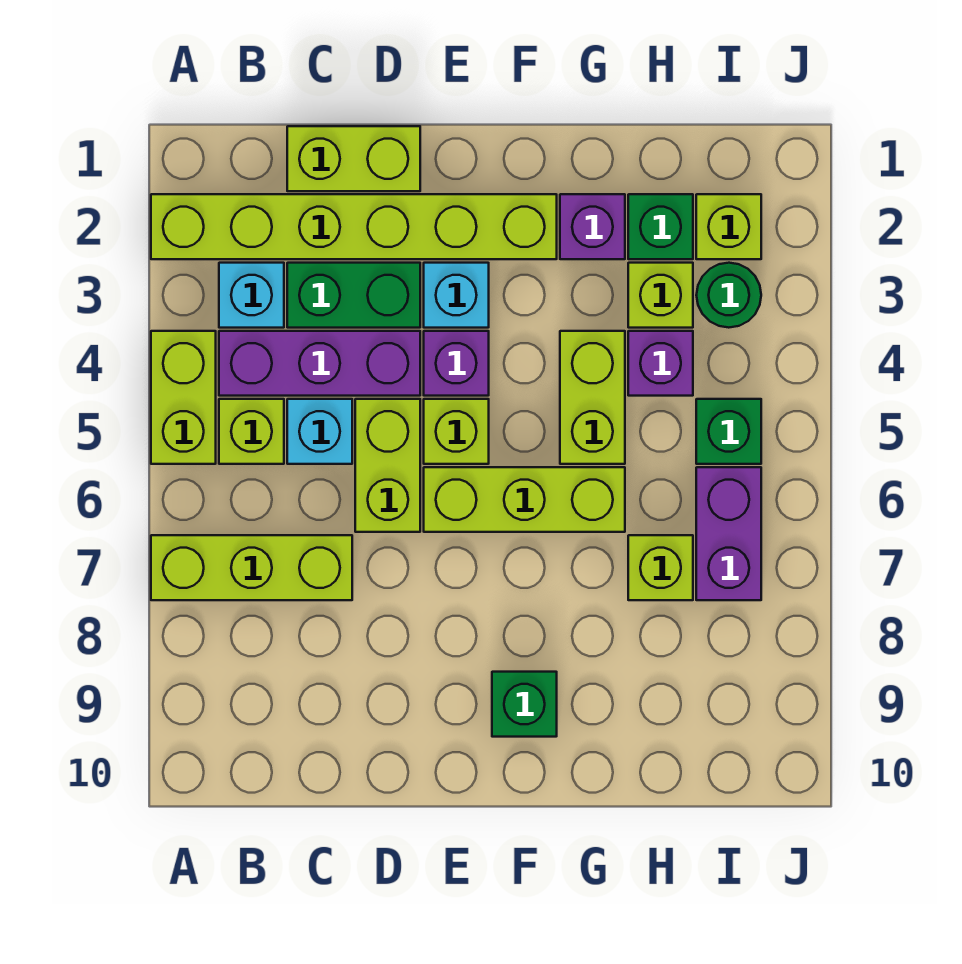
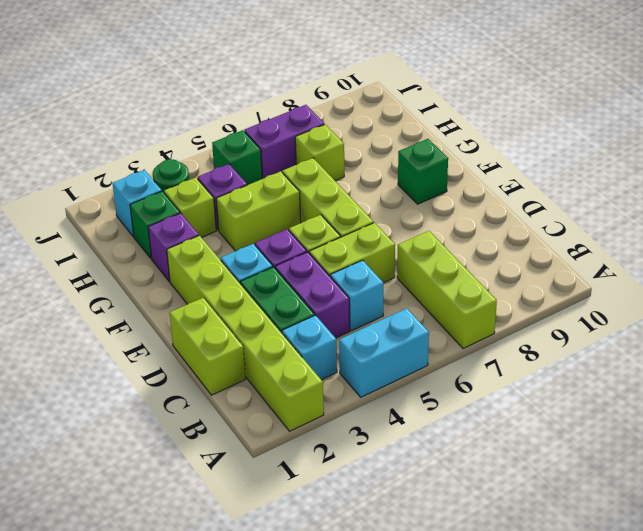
lime 1x2 brick [151,331,216,464] -> cyan 1x2 brick [339,308,429,397]
purple 1x3 brick [219,331,420,396] -> purple 1x2 brick [275,252,350,338]
lime 1x1 brick [219,399,284,464] -> none
lime 1x1 brick [696,194,761,259] -> cyan 1x1 brick [112,170,162,237]

